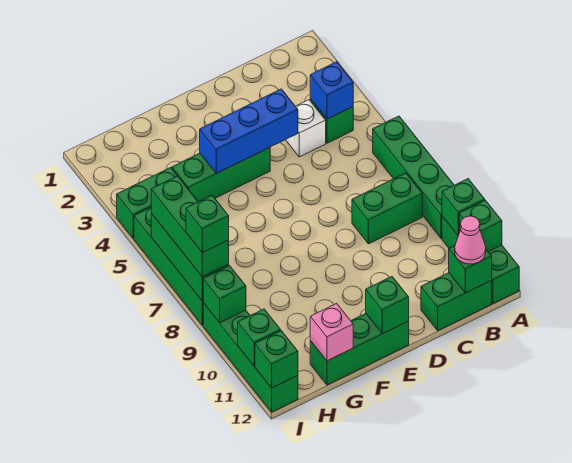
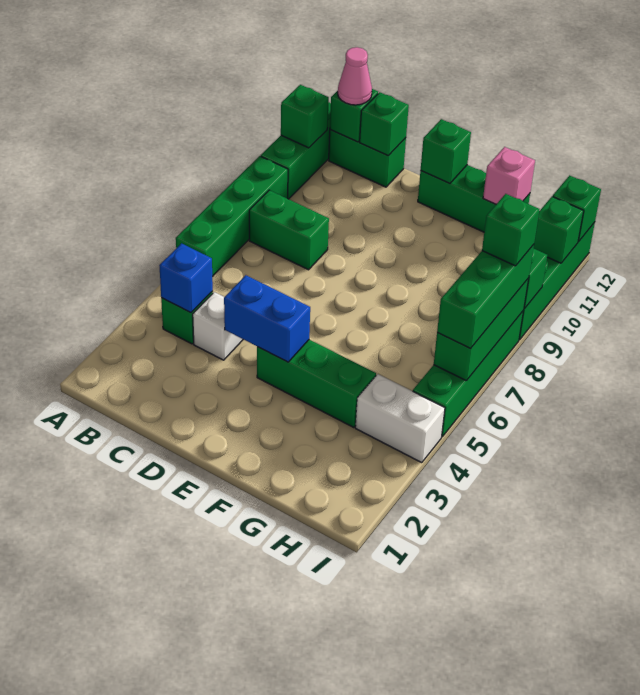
green 1x1 brick [442,179,485,235] -> green 1x1 brick moved to [360,92,409,156]
blue 1x3 brick [200,89,298,173] -> blue 1x2 brick [224,275,310,362]
green 1x2 brick [117,168,177,238] -> white 1x2 brick [355,374,445,463]

